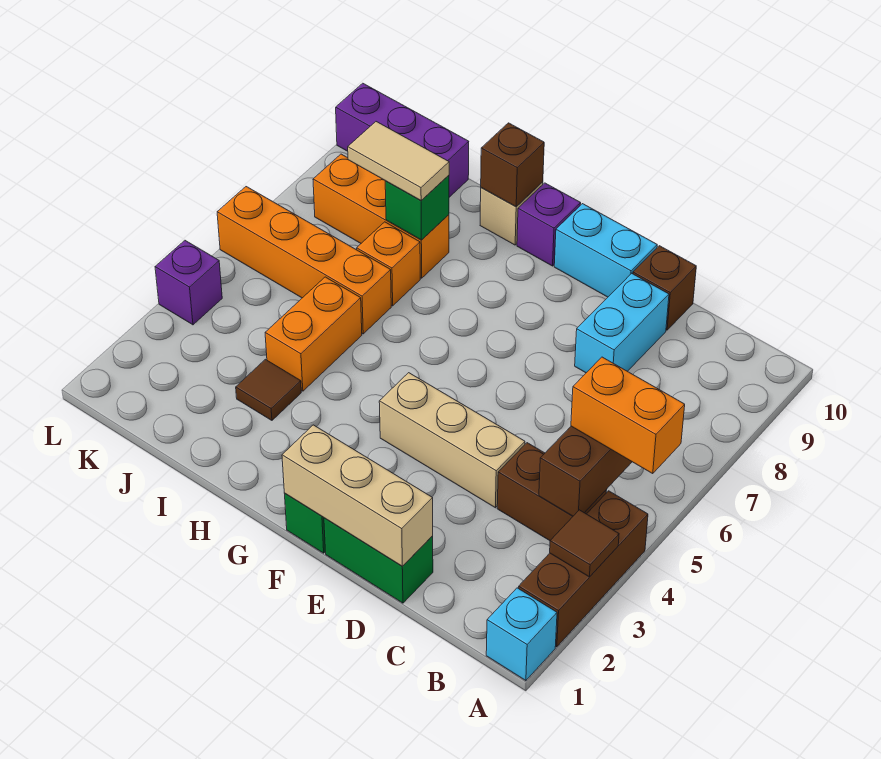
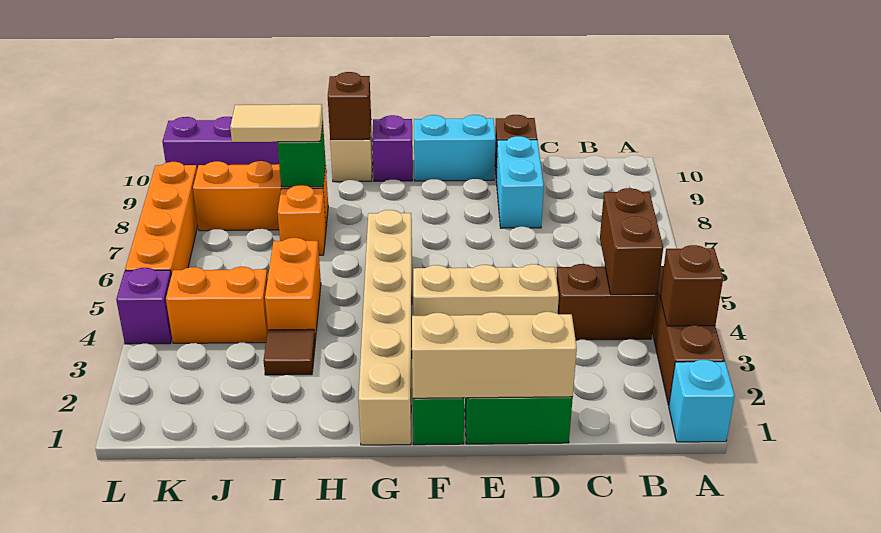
brown 1x1 tile [550,510,619,577] -> brown 1x1 brick [660,245,723,326]
orange 1x2 brick [571,357,685,474] -> orange 1x2 brick moved to [166,267,268,343]
none -> tan 1x6 brick [358,210,412,445]
orange 1x4 brick [217,187,391,334] -> orange 1x4 brick turned to [125,162,198,275]

